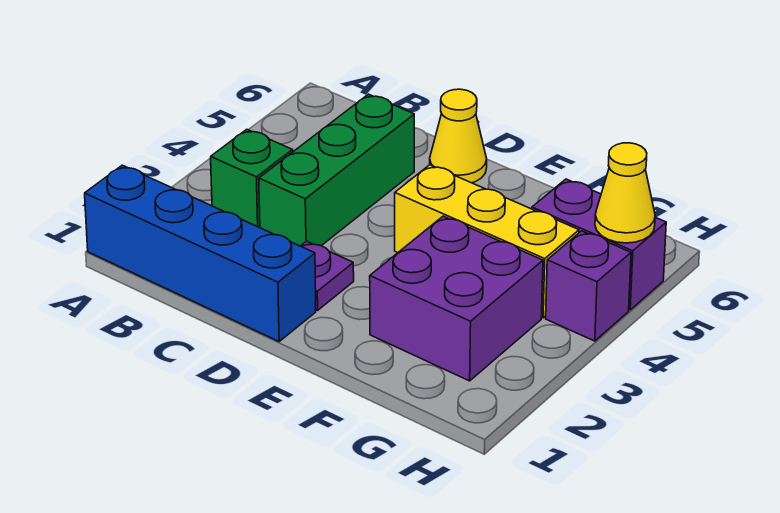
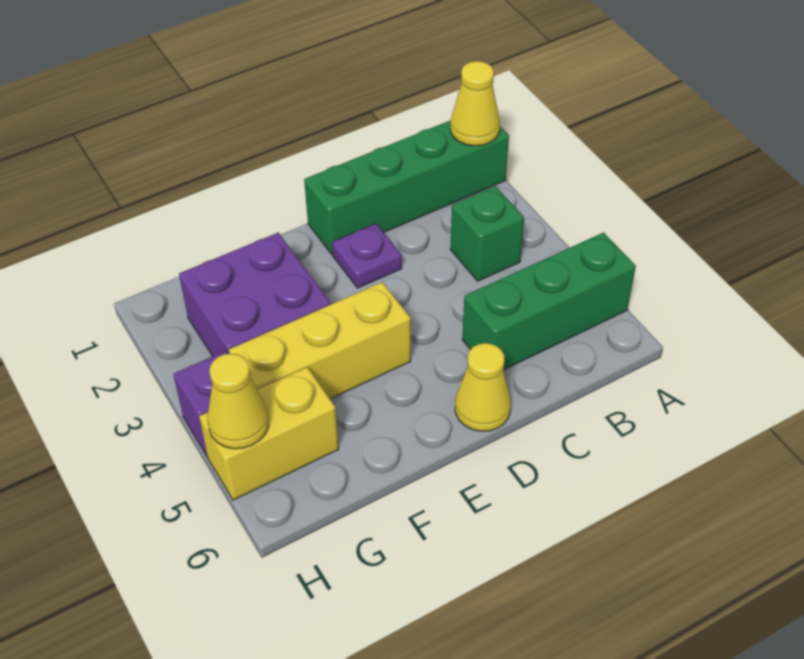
blue 1x4 brick [85,165,316,341] -> green 1x4 brick [304,121,509,254]
none -> yellow 1x1 cone [450,61,500,146]
green 1x3 brick [259,94,414,246] -> green 1x3 brick turned to [462,233,636,370]
purple 1x2 brick [532,179,666,310] -> yellow 1x2 brick [199,367,338,500]

